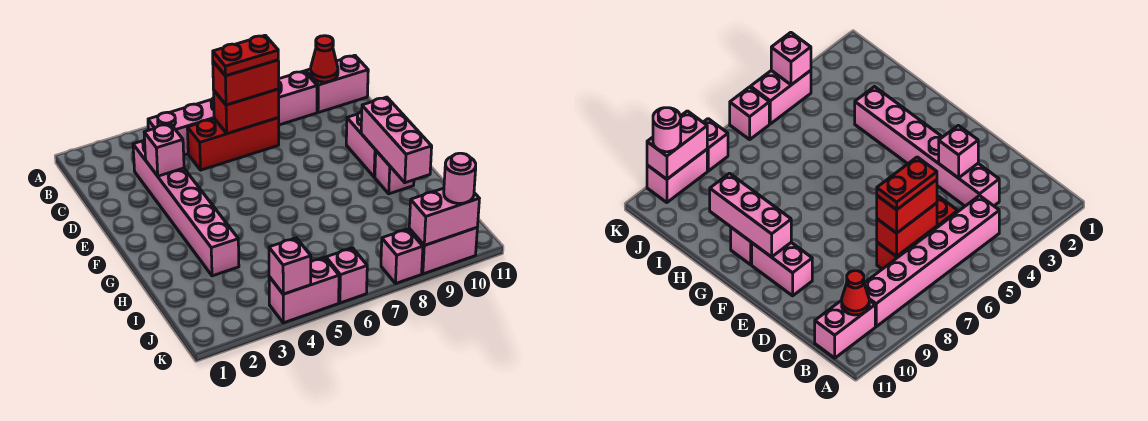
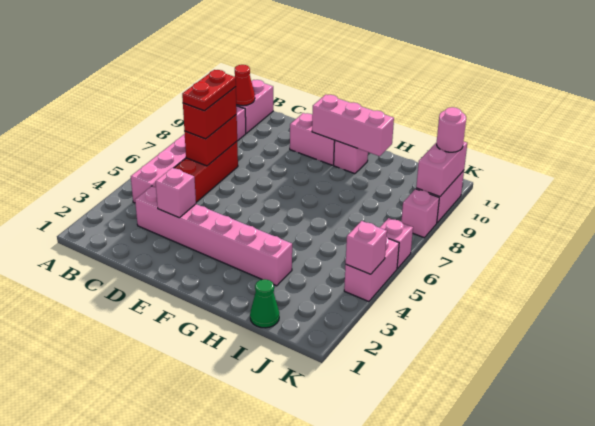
none -> green 1x1 cone [250,279,279,328]

